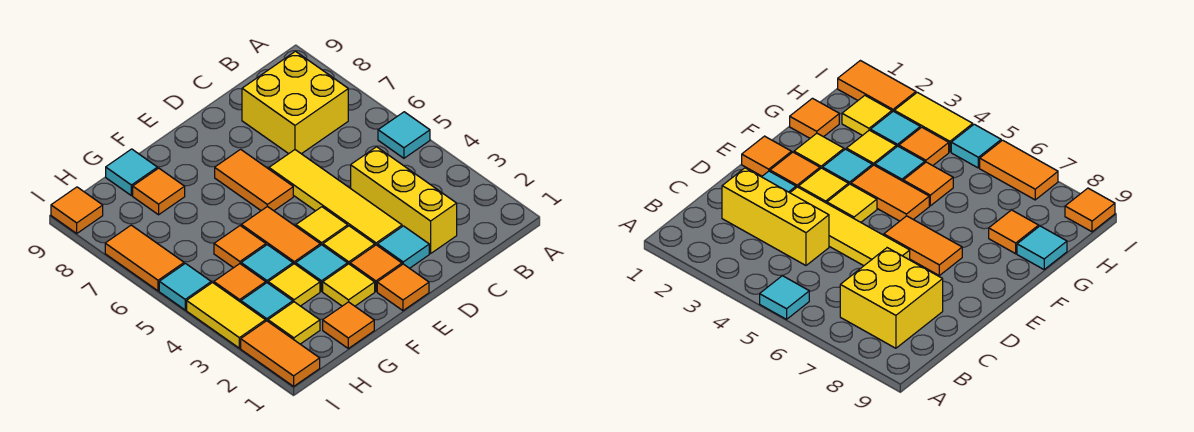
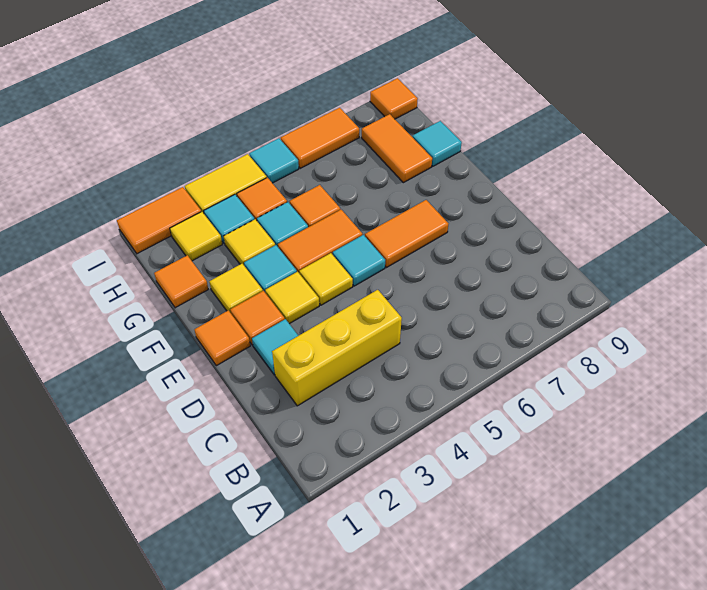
cyan 1x1 tile [378,112,430,158] -> cyan 1x1 tile moved to [333,235,385,286]
yellow 2x2 brick [242,51,348,154] -> none
yellow 1x4 tile [269,150,402,245] -> none
orange 1x1 tile [133,168,185,215] -> orange 1x2 tile [362,114,432,183]

